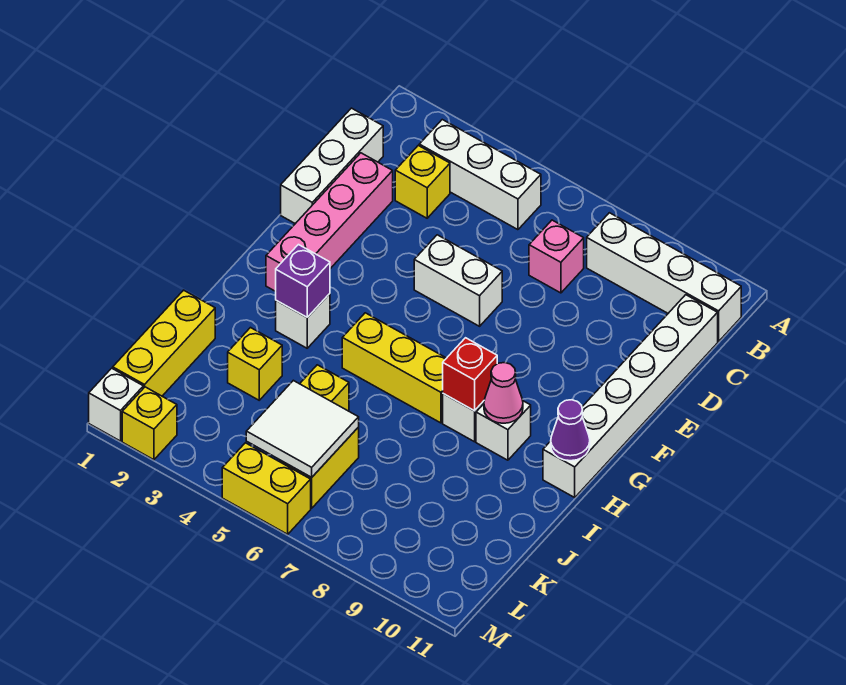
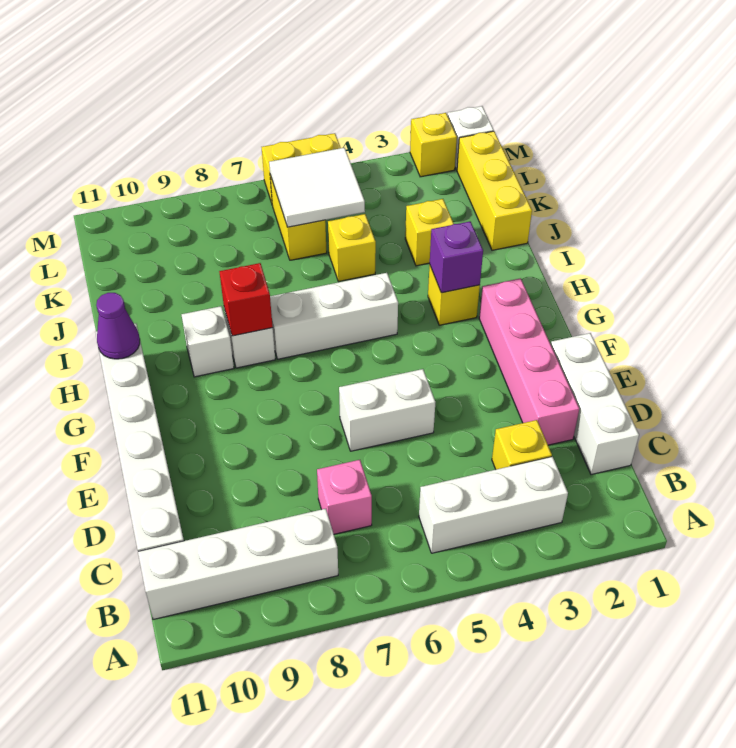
white 1x1 brick [276,294,330,348] -> yellow 1x1 brick [428,265,480,325]
yellow 1x3 brick [342,313,446,423] -> white 1x3 brick [270,273,398,359]
pink 1x1 cone [484,363,523,423] -> none

